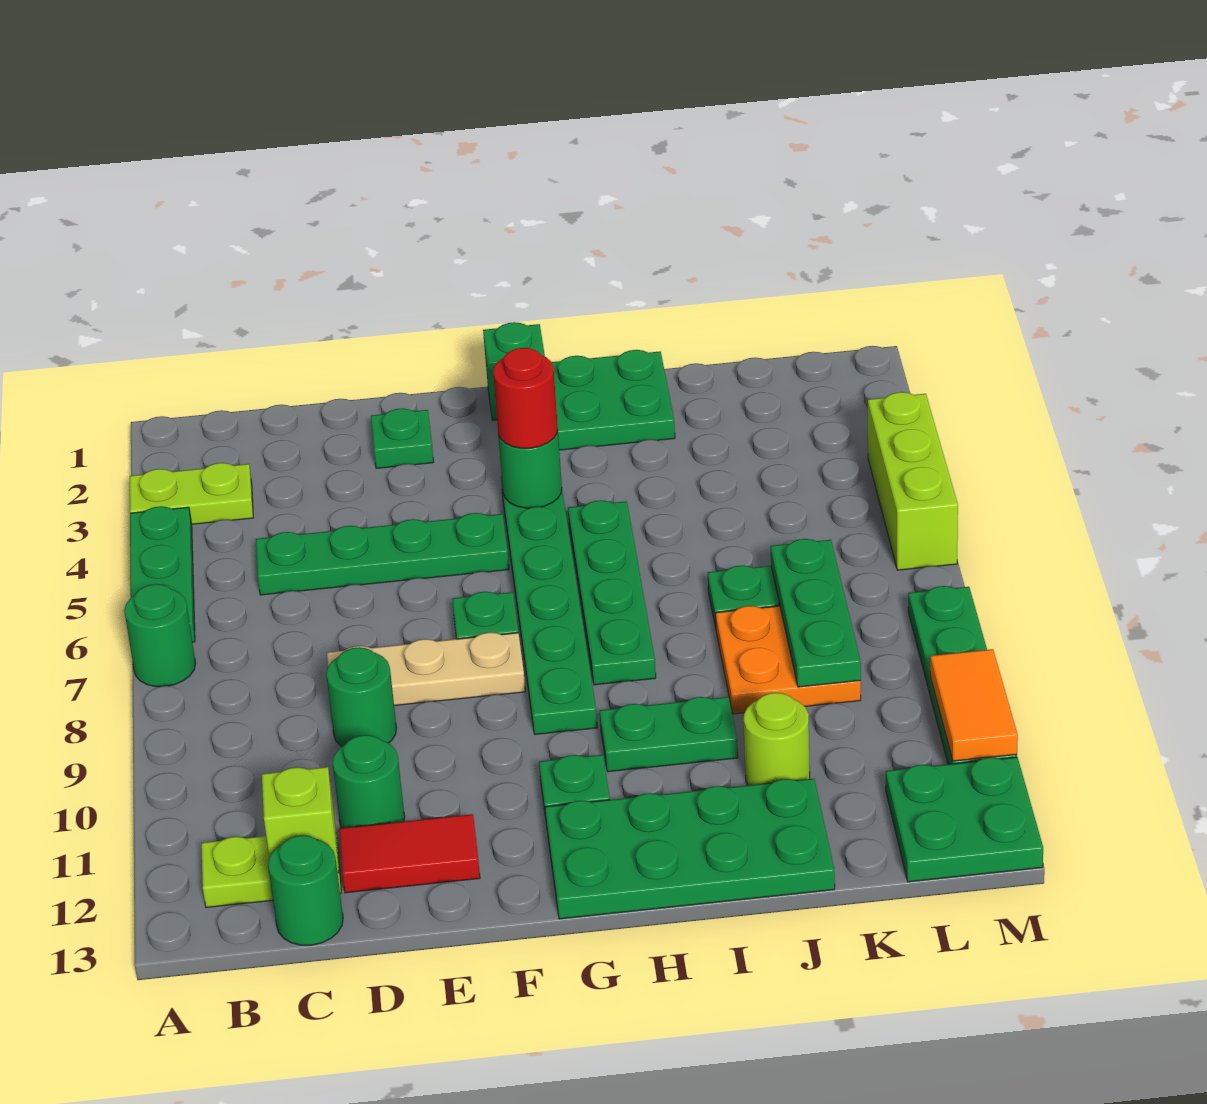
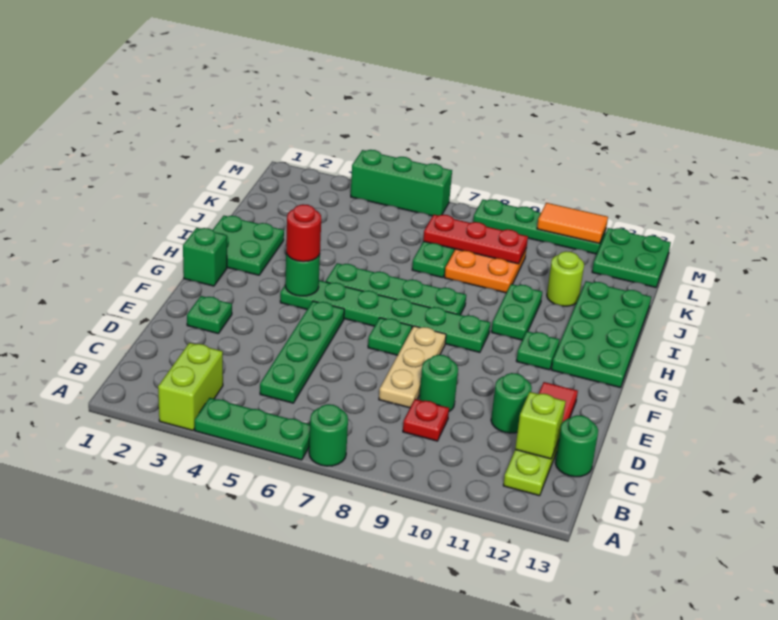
lime 1x2 plate [130,463,253,524] -> lime 1x2 brick [158,343,223,430]
none -> red 1x1 plate [403,399,449,441]
green 1x3 plate [771,539,861,687] -> red 1x3 plate [423,215,528,264]
lime 1x3 brick [868,392,958,570] -> green 1x3 brick [351,150,452,216]

